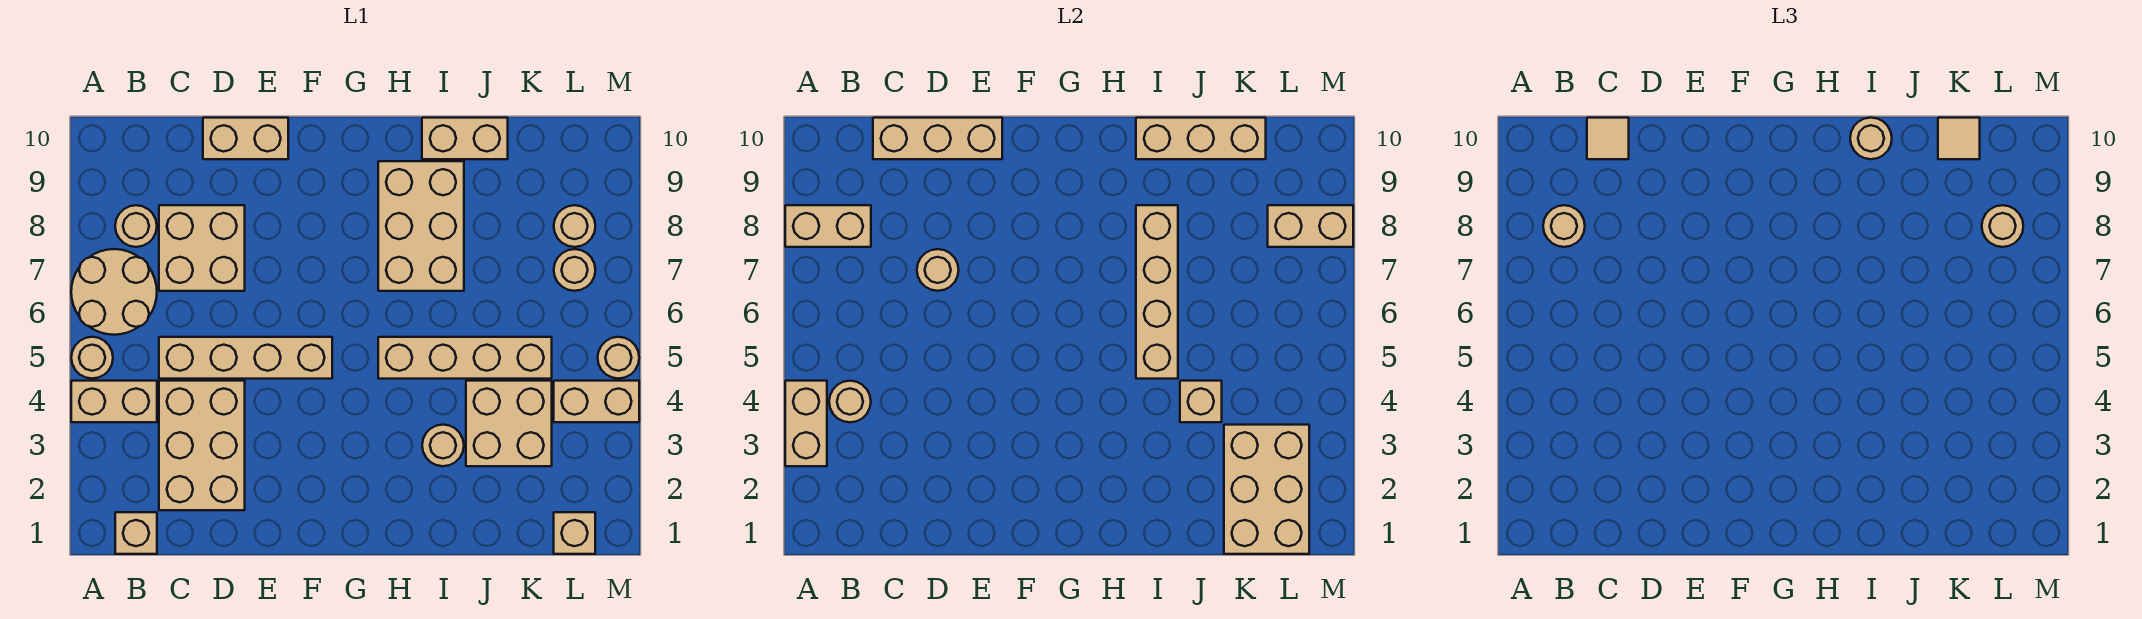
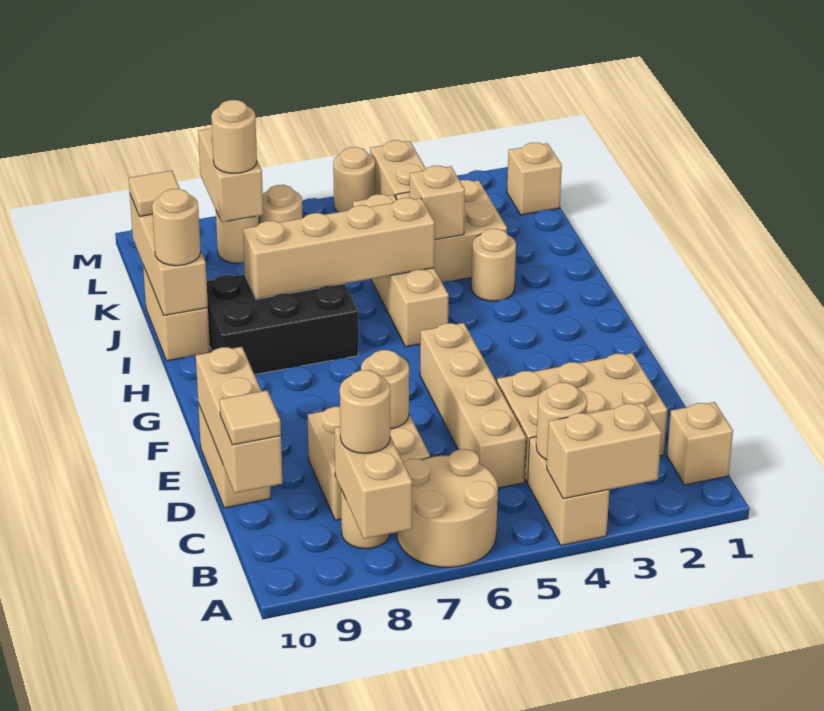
tan 1x1 round brick [71,337,113,379] -> none
tan 2x3 brick [378,161,464,291] -> black 2x3 brick [207,275,358,375]
tan 2x3 brick [1224,425,1309,554] -> none

